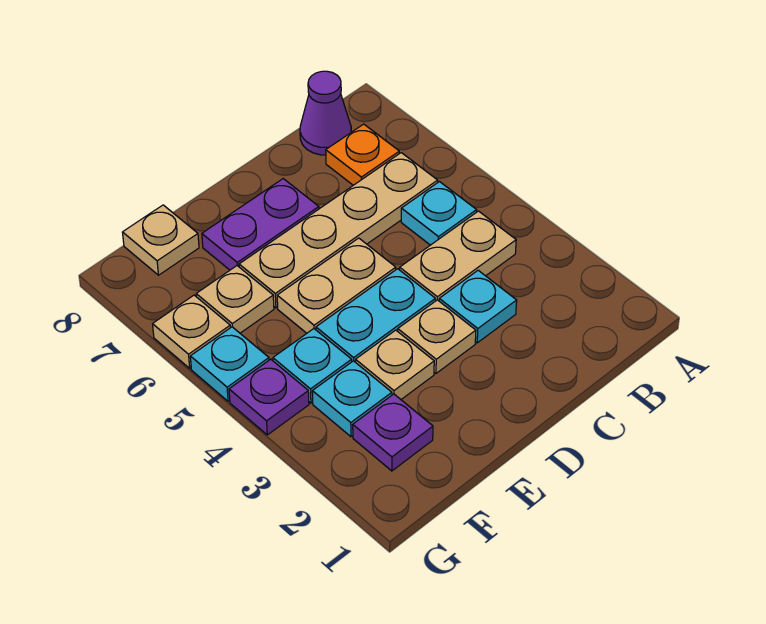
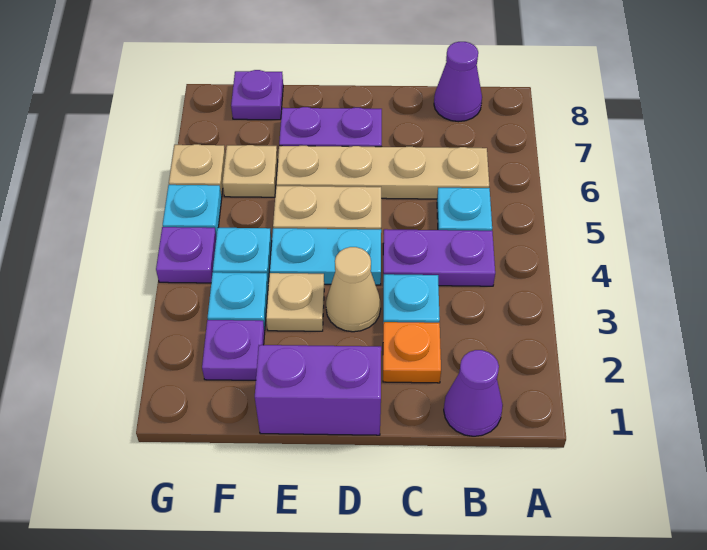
none -> purple 1x1 cone [444,350,503,436]
tan 1x2 plate [400,211,516,301] -> purple 1x2 plate [383,229,495,286]
orange 1x1 plate [326,124,399,185] -> orange 1x1 plate moved to [383,322,441,383]
none -> purple 1x2 brick [255,345,381,435]
tan 1x1 plate [398,300,476,373] -> tan 1x1 cone [326,247,381,332]
tan 1x1 plate [122,205,199,275] -> purple 1x1 plate [231,70,283,120]

